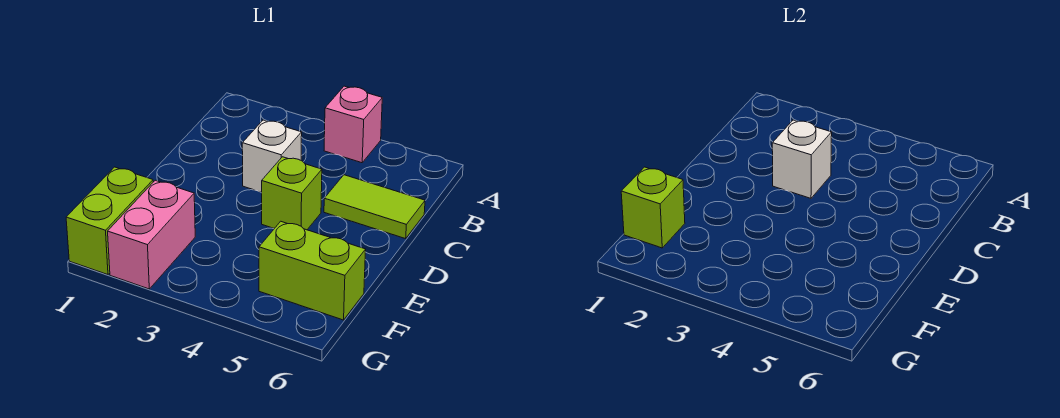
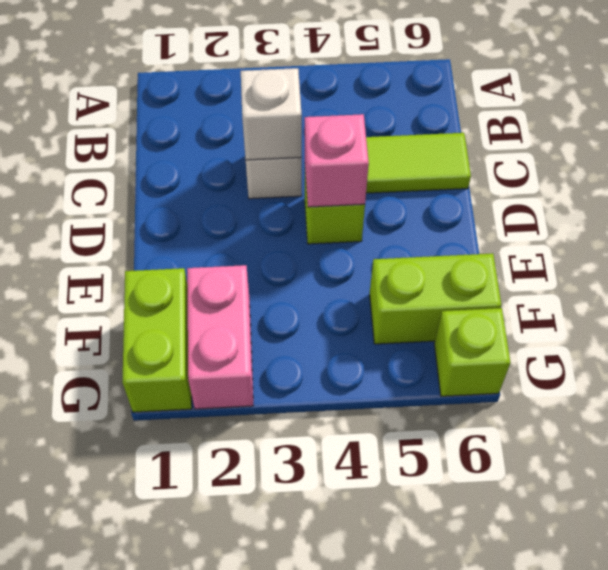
pink 1x1 brick [324,86,382,163] -> pink 1x1 brick moved to [305,114,369,207]
lime 1x1 brick [621,167,685,248] -> lime 1x1 brick moved to [434,308,511,396]

